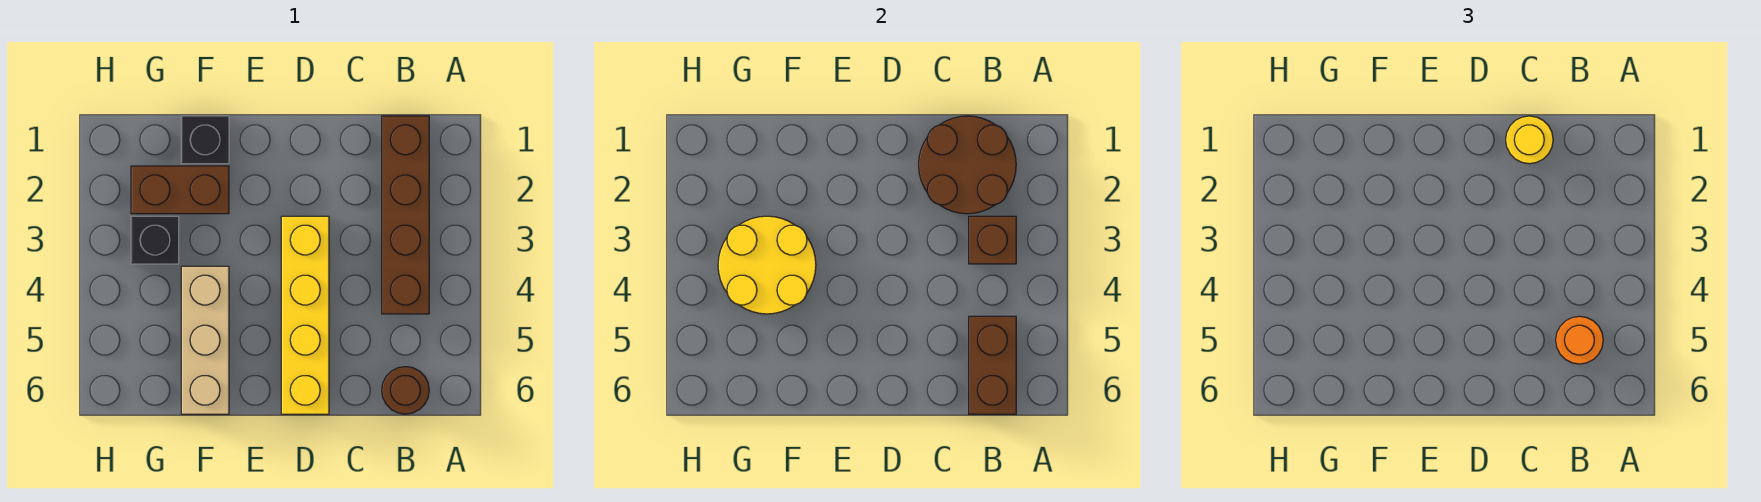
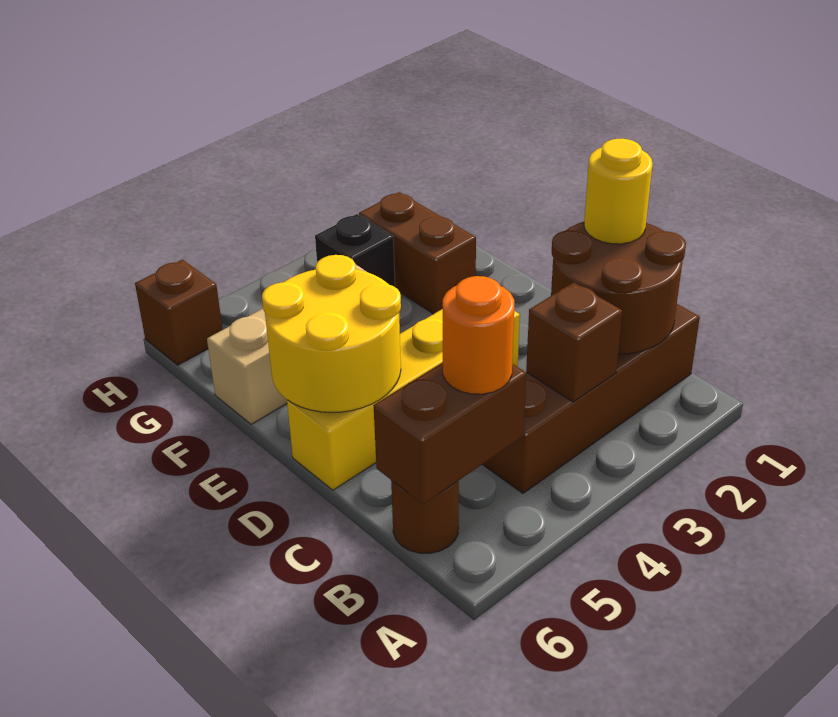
black 1x1 brick [181,116,229,164] -> none
yellow 2x2 round brick [718,216,816,314] -> yellow 2x2 round brick moved to [262,255,401,413]
none -> brown 1x1 brick [135,260,223,365]

